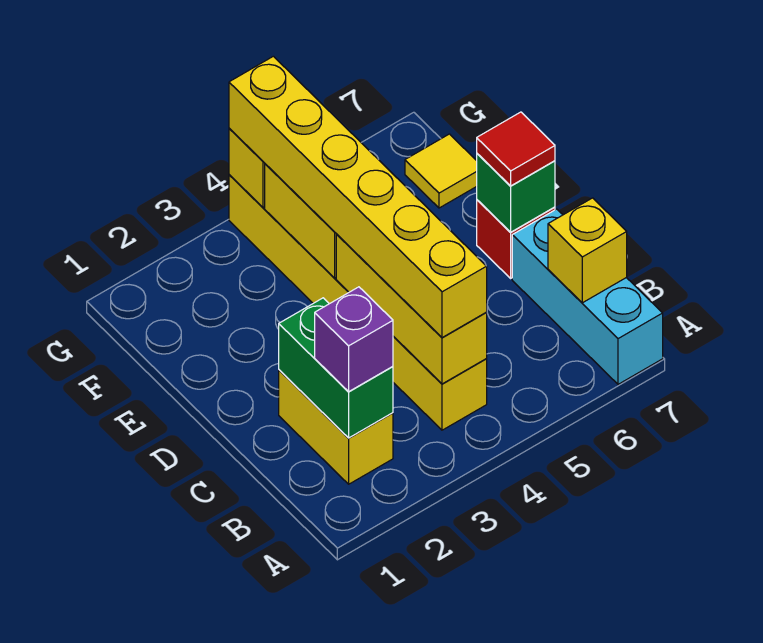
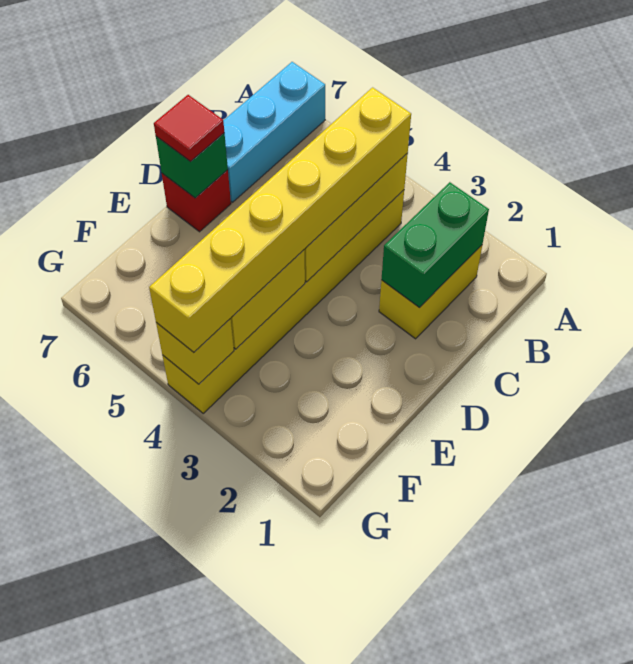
purple 1x1 brick [315,287,393,392] -> none
yellow 1x1 brick [548,198,627,303] -> none
yellow 1x1 tile [405,134,477,208] -> none

